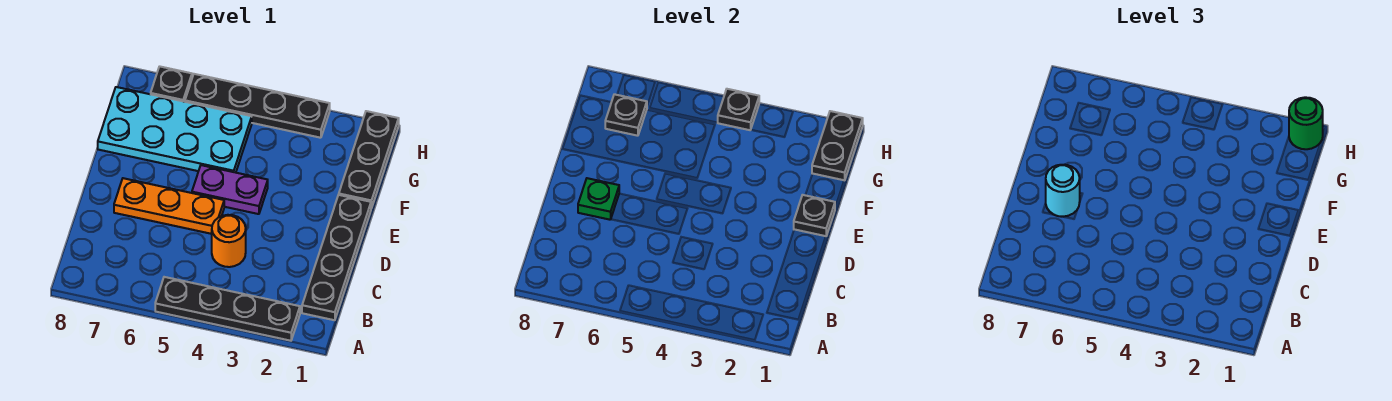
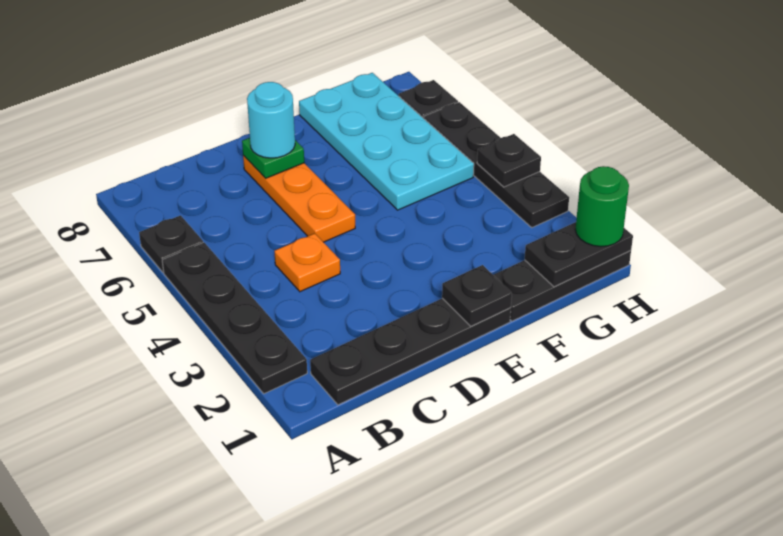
orange 1x1 round brick [212,215,246,267] -> orange 1x1 plate [274,233,340,292]
purple 1x2 plate [192,165,268,214] -> none
black 1x1 plate [605,94,647,136] -> black 1x1 plate moved to [139,216,203,273]

